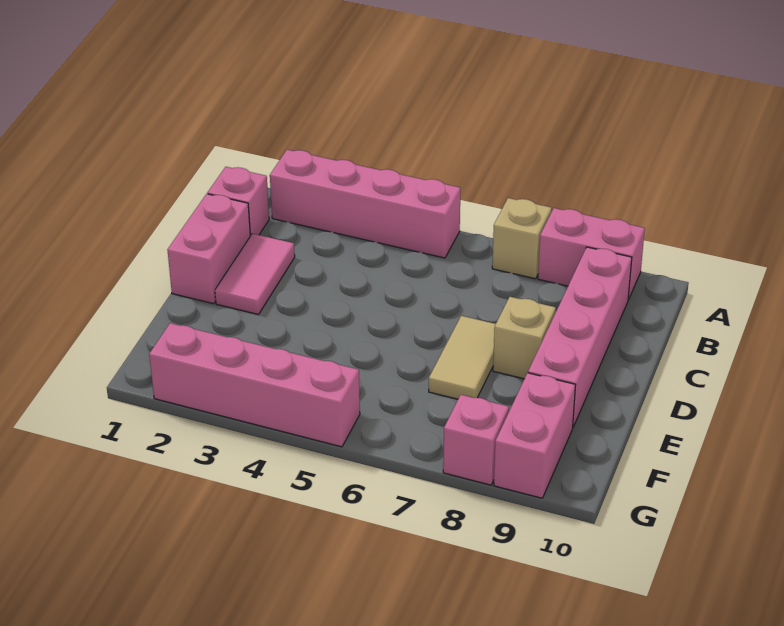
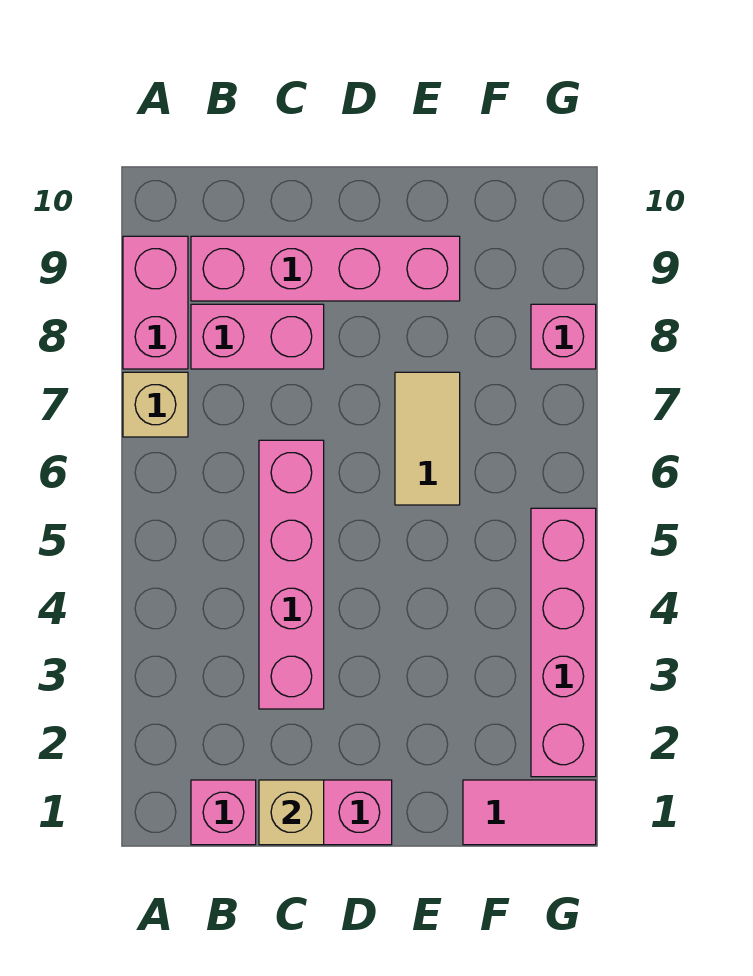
pink 1x4 brick [270,150,460,258] -> pink 1x4 brick moved to [259,440,324,709]
pink 1x2 tile [215,234,295,315] -> pink 1x2 tile moved to [463,780,596,845]
tan 1x2 tile [429,316,496,399] -> tan 1x2 tile turned to [395,372,460,505]
tan 1x1 brick [493,297,556,379] -> tan 1x1 brick moved to [259,780,324,845]
pink 1x2 brick [494,373,575,498] -> pink 1x2 brick moved to [191,304,324,369]

